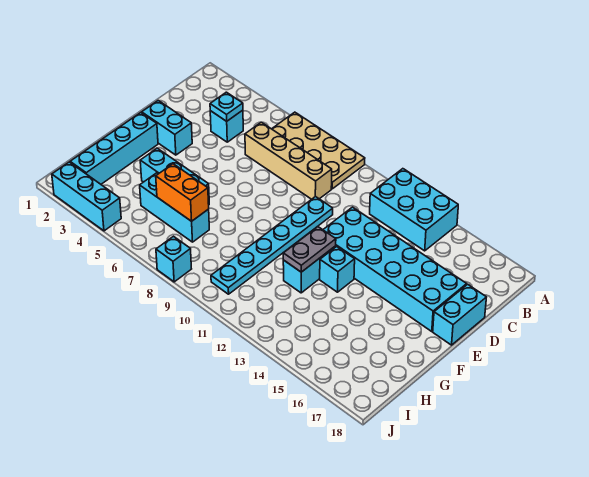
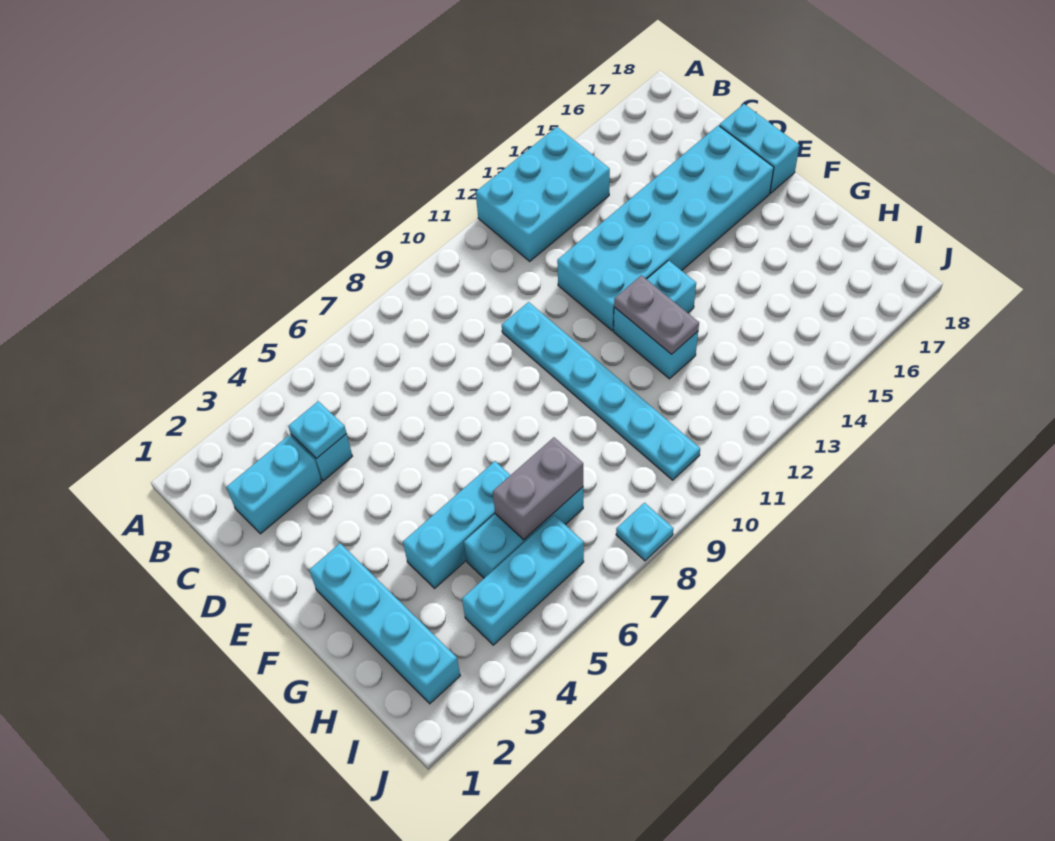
tan 2x4 plate [272,112,365,189] -> none
tan 1x4 brick [245,122,332,199] -> none
cyan 1x2 brick [142,101,192,155] -> cyan 1x2 brick moved to [227,436,322,534]
orange 1x2 brick [156,164,209,221] -> grey 1x2 brick [493,437,583,540]
cyan 1x3 brick [52,162,121,231] -> cyan 1x3 brick moved to [462,515,584,645]
cyan 1x1 brick [156,236,191,282] -> cyan 1x1 plate [616,503,673,561]

